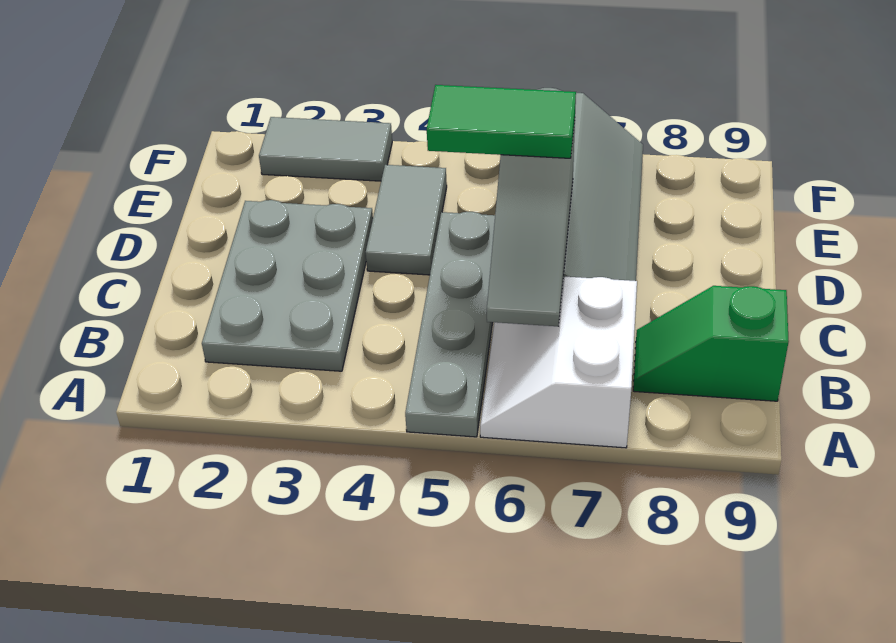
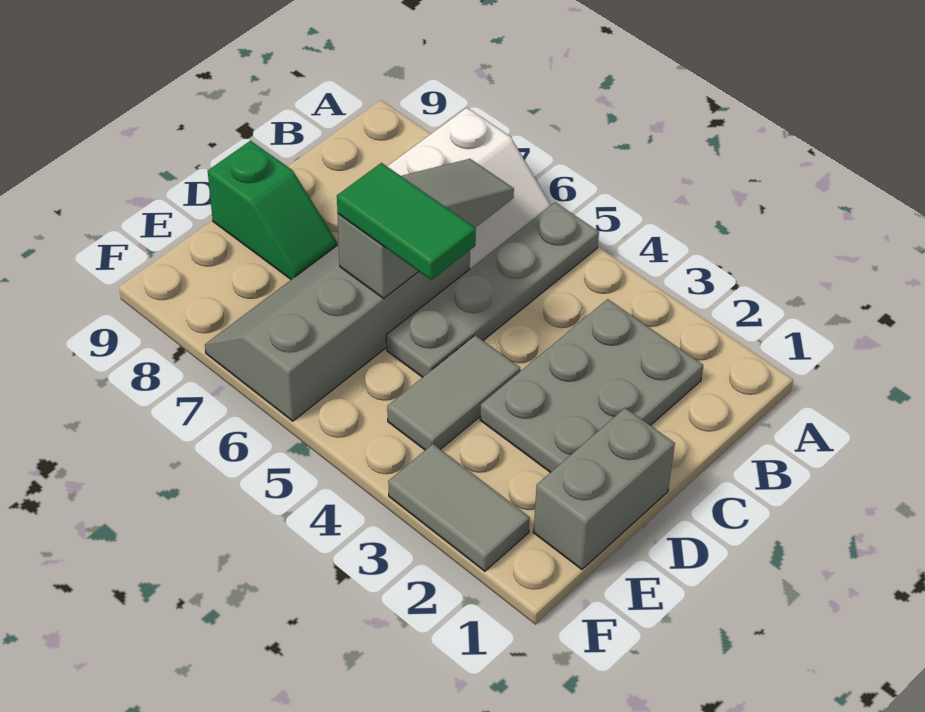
green 1x2 slope [633,286,789,401] -> green 1x2 slope moved to [208,141,337,280]
none -> grey 1x2 brick [533,408,675,569]

